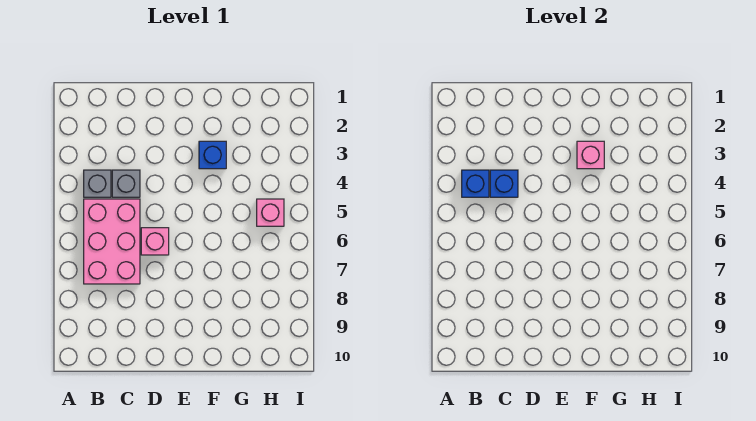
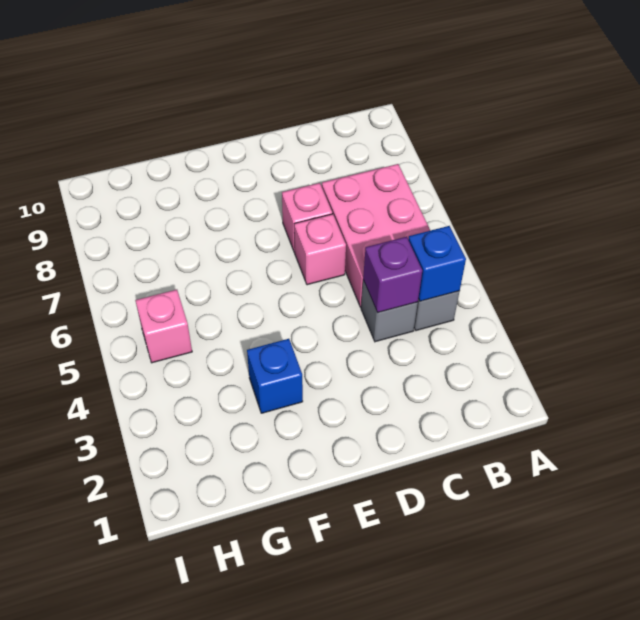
blue 1x1 brick [490,170,518,197] -> purple 1x1 brick [363,237,422,313]
pink 1x1 brick [577,141,604,169] -> pink 1x1 brick moved to [282,183,332,252]

